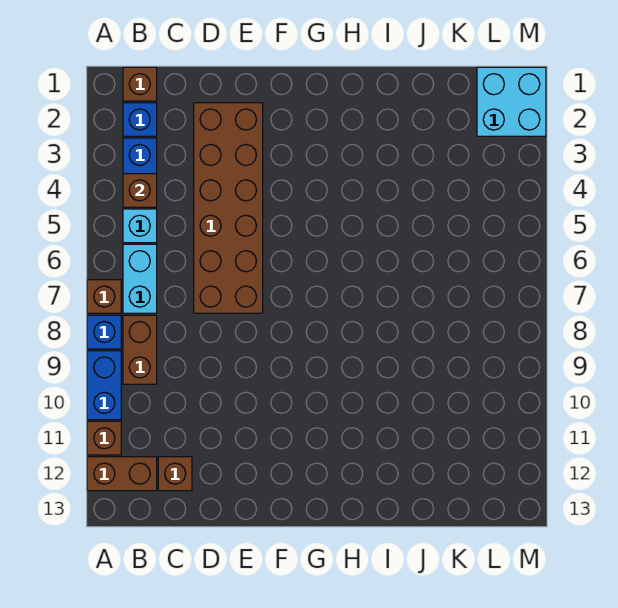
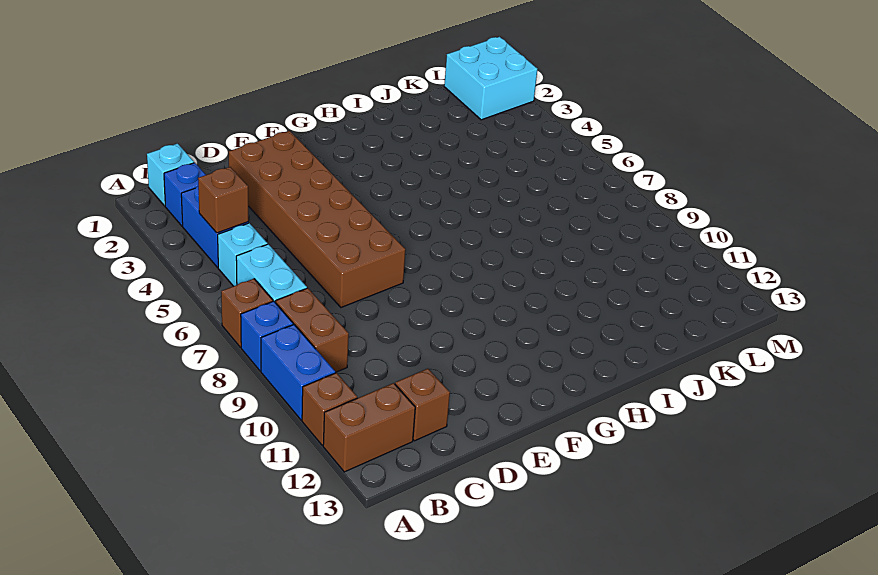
brown 1x1 brick [123,67,157,101] -> cyan 1x1 brick [147,144,194,206]

